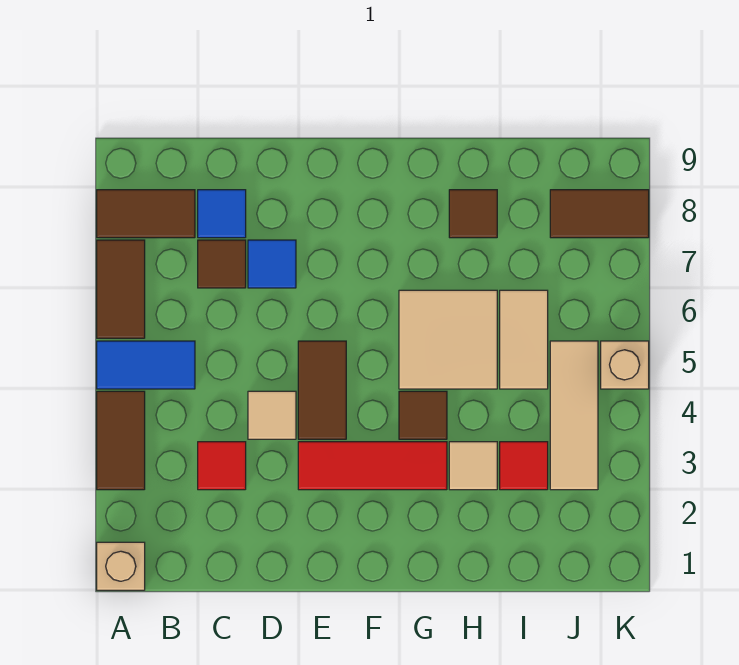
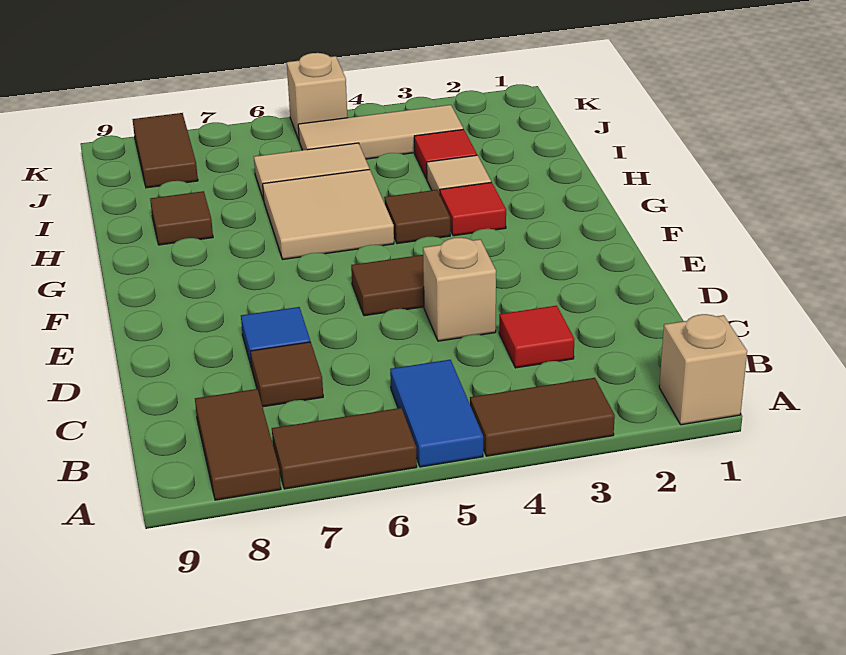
blue 1x1 tile [198,190,246,238] -> none
tan 1x1 tile [248,391,296,439] -> tan 1x1 brick [423,238,496,341]
red 1x3 tile [298,442,447,490] -> red 1x1 tile [440,182,506,236]

